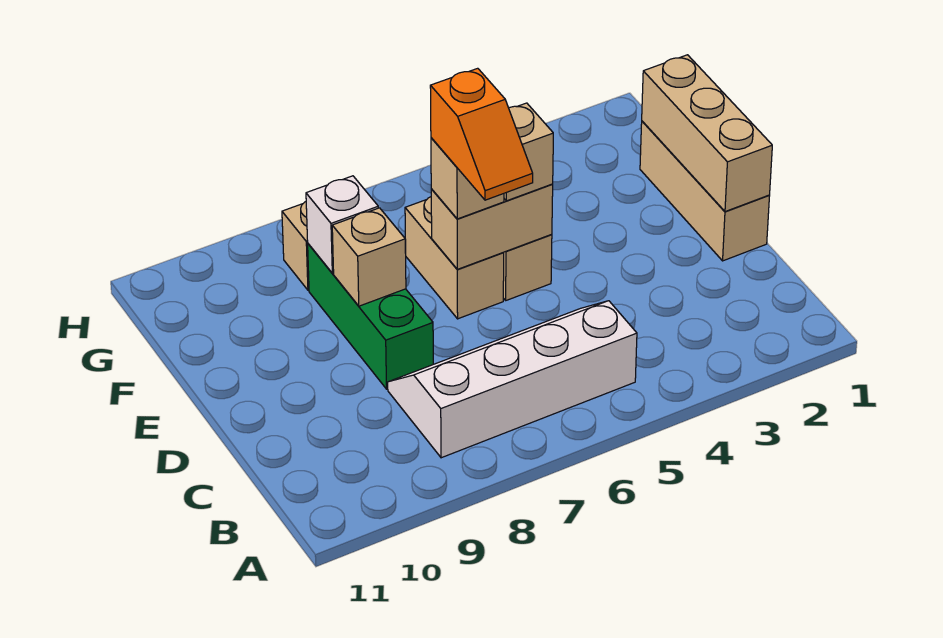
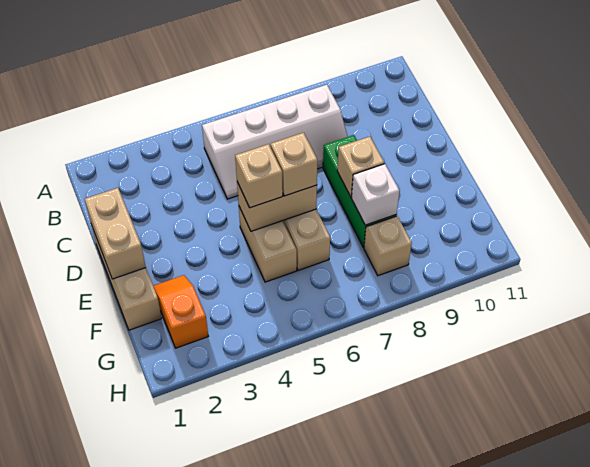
tan 1x3 brick [642,55,772,212] -> tan 1x2 brick [85,188,146,279]
orange 1x2 slope [430,68,533,200] -> orange 1x2 slope moved to [153,275,208,348]

